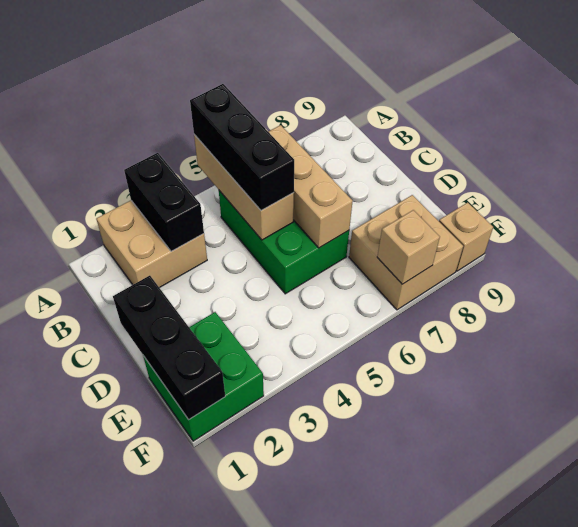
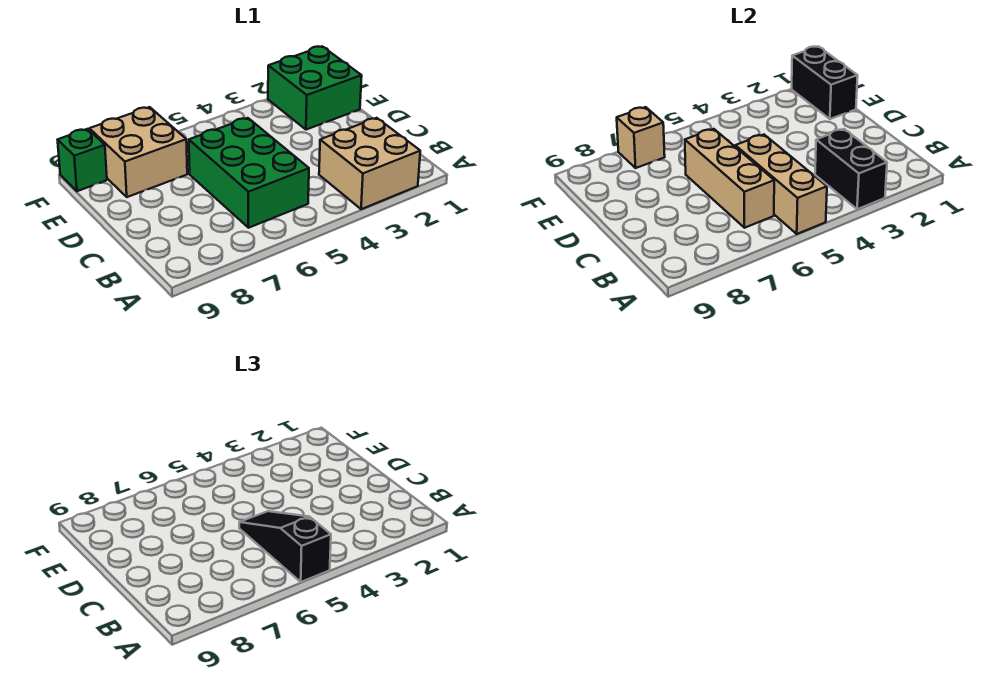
black 1x3 brick [190,84,294,211] -> black 1x3 slope [239,511,331,582]
black 1x3 brick [113,276,225,420] -> black 1x2 brick [792,46,858,119]
tan 1x1 brick [439,202,493,271] -> green 1x1 brick [58,129,107,191]

